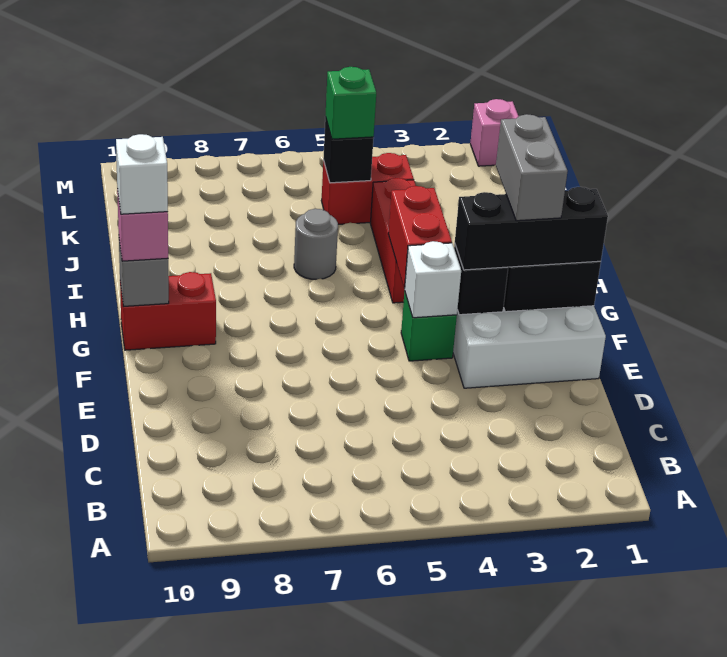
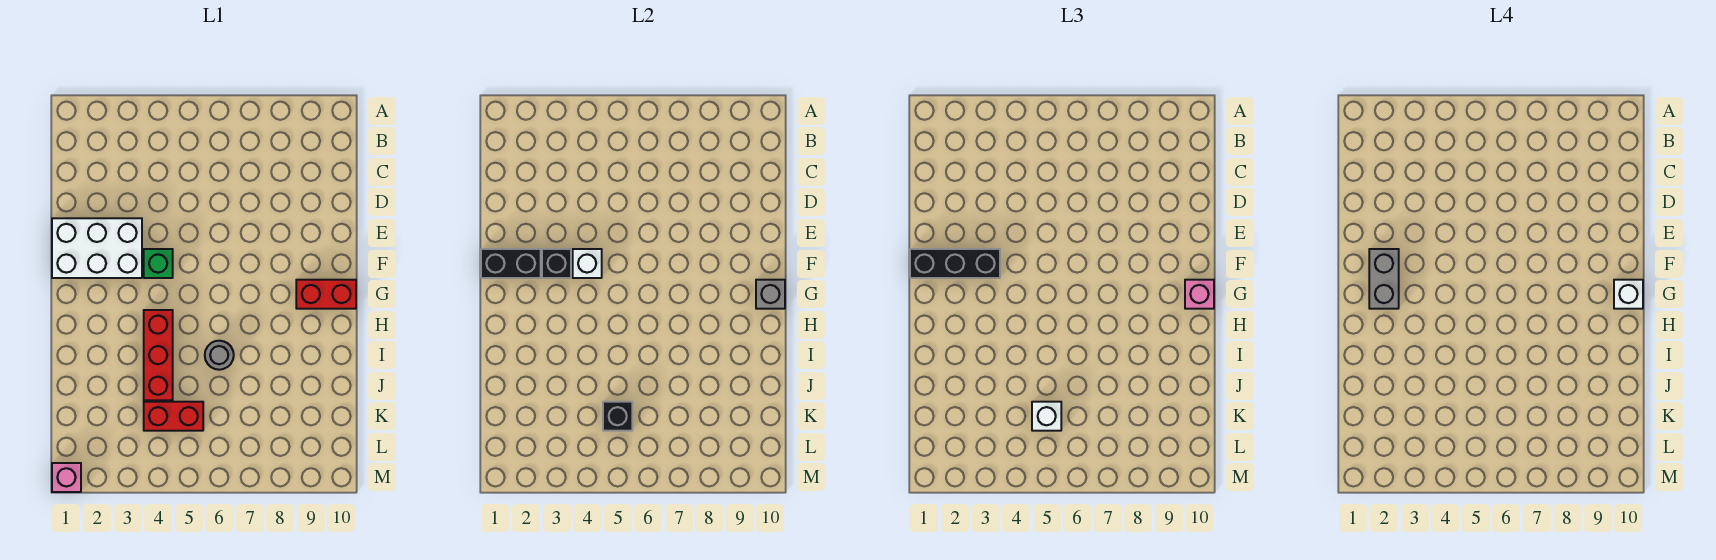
red 1x2 brick [388,186,452,288] -> none
green 1x1 brick [325,67,376,139] -> white 1x1 brick [1032,402,1061,431]

